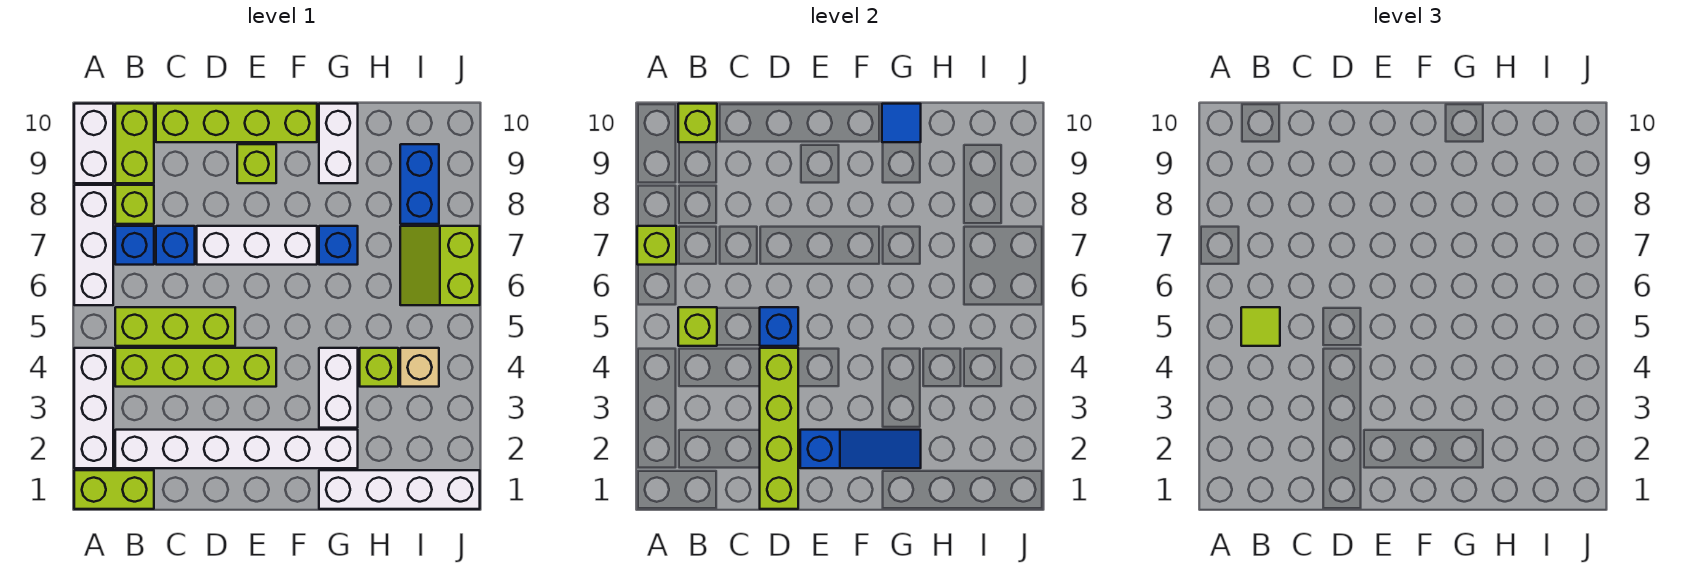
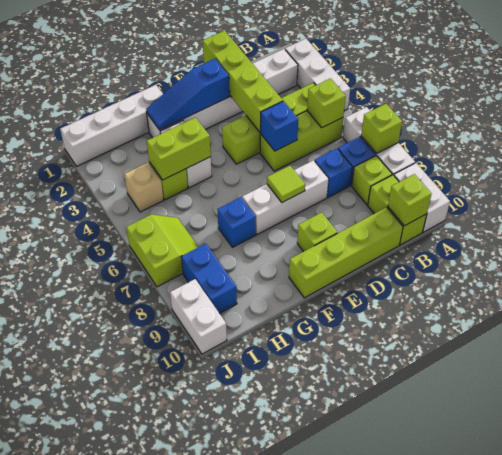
lime 1x2 brick [74,470,154,509] -> lime 1x2 brick moved to [147,118,211,180]
lime 1x1 tile [1241,307,1280,346] -> lime 1x1 tile moved to [267,166,305,202]
white 1x2 brick [319,104,358,183] -> white 1x2 brick moved to [170,279,227,354]
blue 1x1 tile [882,104,921,142] -> none

